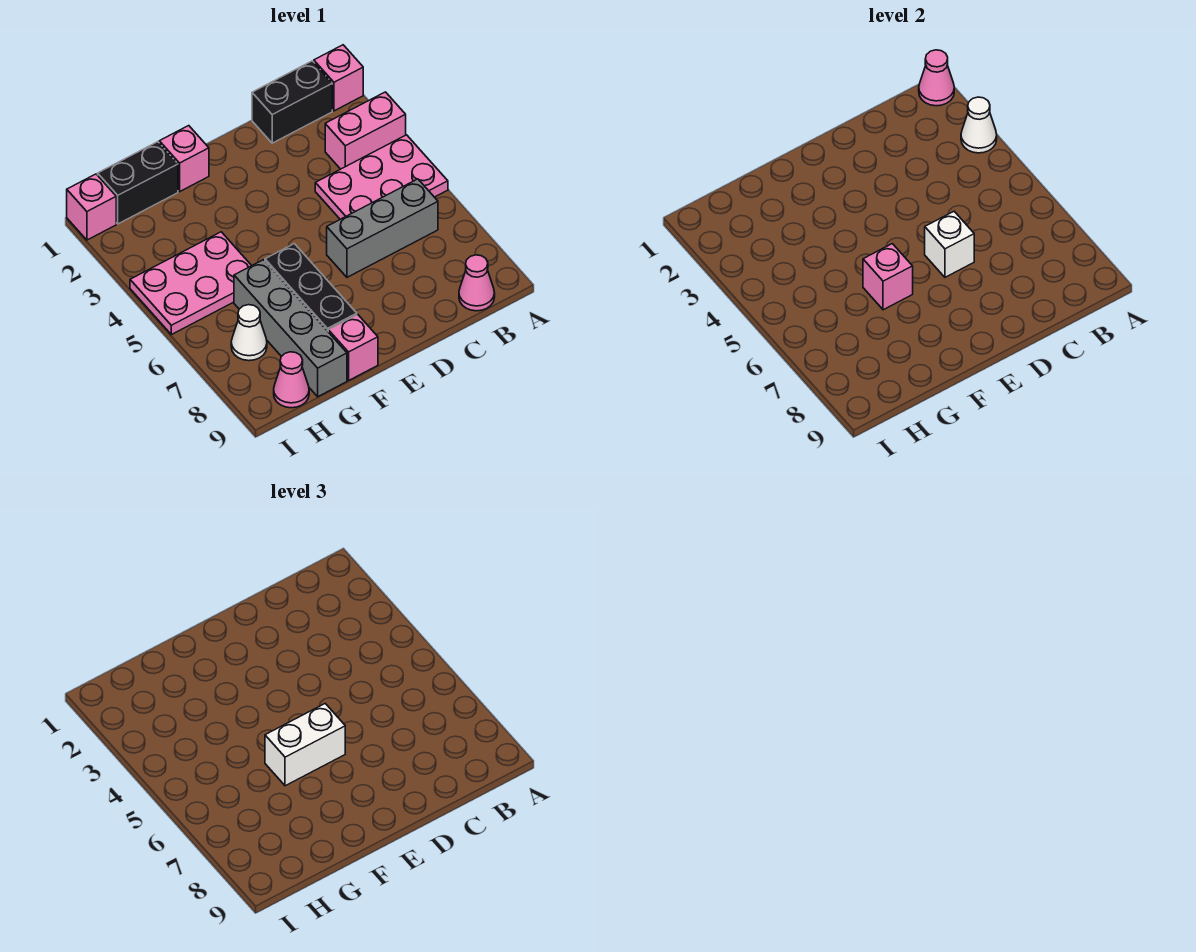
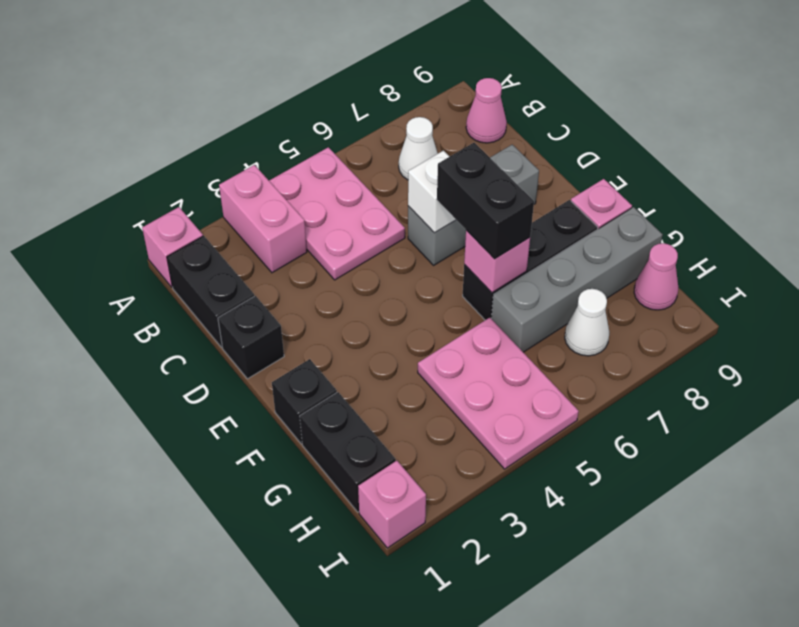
pink 1x1 cone [919,50,954,106] -> none
white 1x1 cone [961,97,997,153] -> white 1x1 cone moved to [399,117,438,180]
grey 1x3 brick [327,179,438,277] -> grey 1x3 brick turned to [408,145,539,265]
none -> black 1x1 brick [218,296,284,379]
white 1x2 brick [265,704,345,786] -> black 1x2 brick [437,143,534,259]
pink 1x1 brick [159,126,209,192] -> black 1x1 brick [272,359,337,444]

